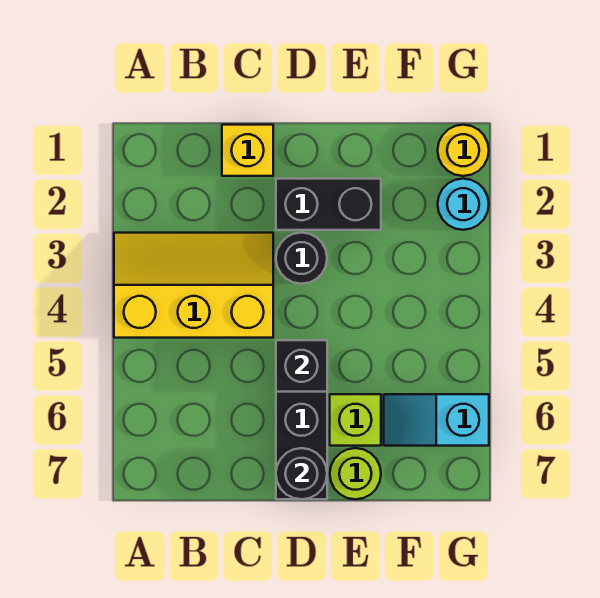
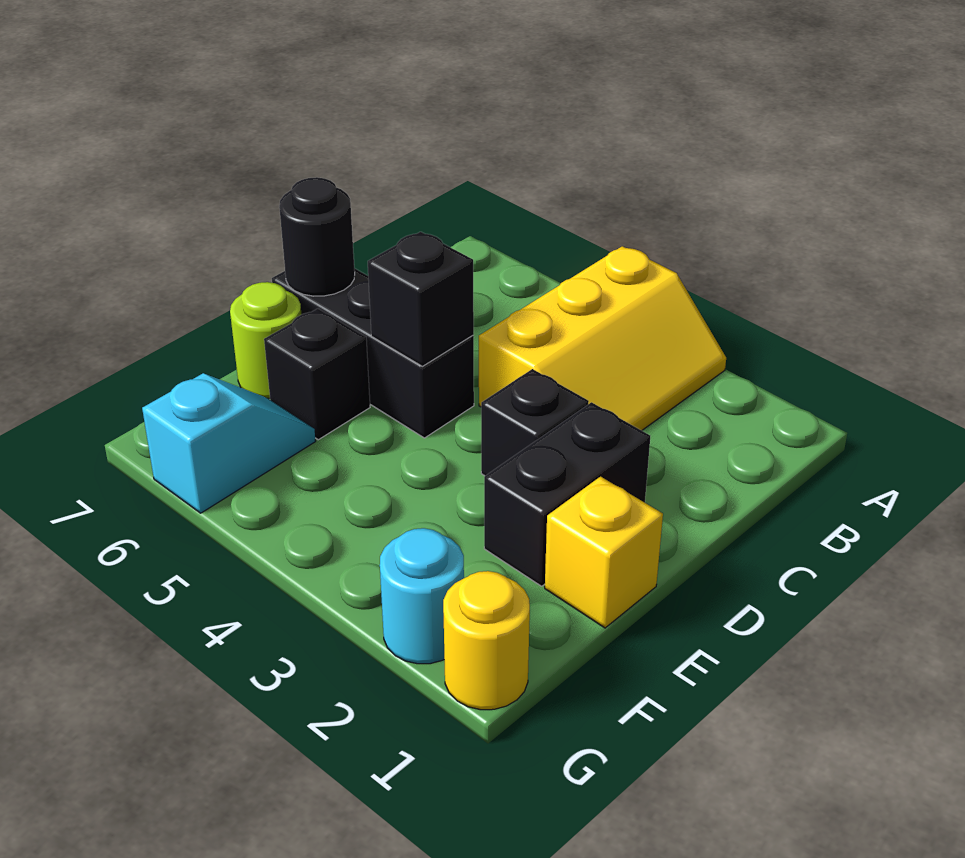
yellow 1x1 brick [222,125,273,176] -> yellow 1x1 brick moved to [545,477,663,628]
black 1x1 round brick [276,233,327,284] -> black 1x1 brick [481,369,589,476]
lime 1x1 brick [330,394,381,446] -> black 1x1 brick [264,309,370,440]

